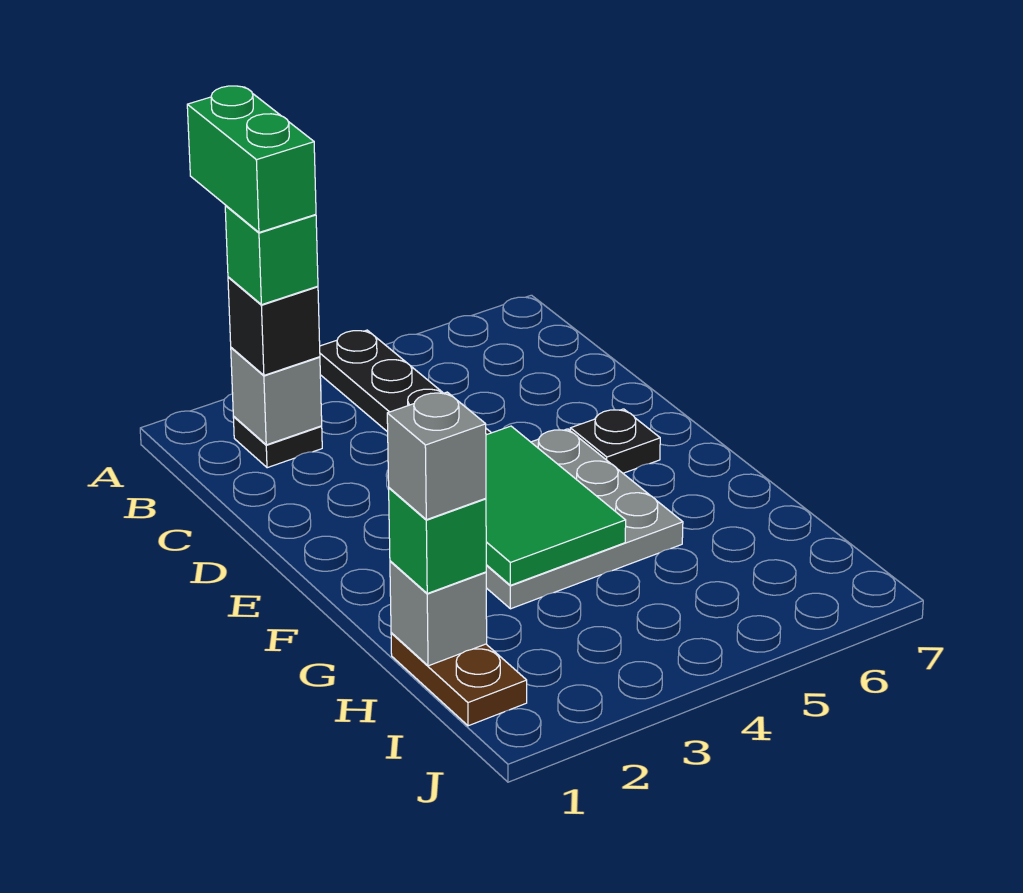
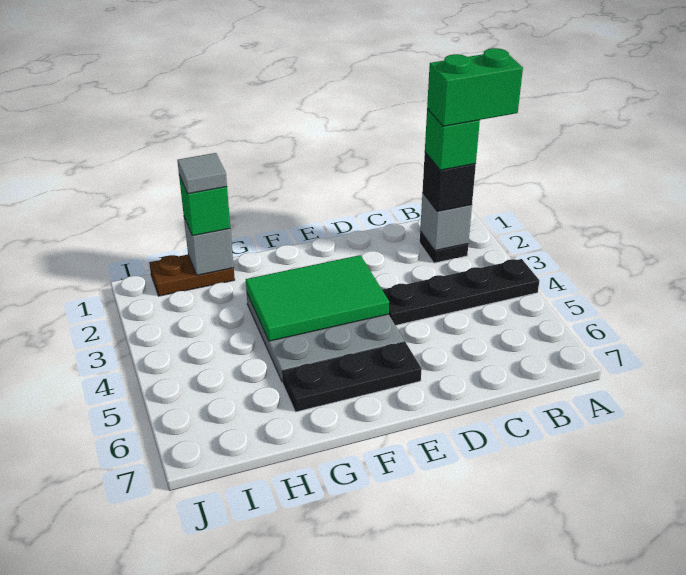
black 1x1 plate [570,409,660,473] -> black 1x3 plate [282,342,422,412]
grey 1x1 brick [387,392,486,520] -> grey 1x1 tile [177,153,227,194]

